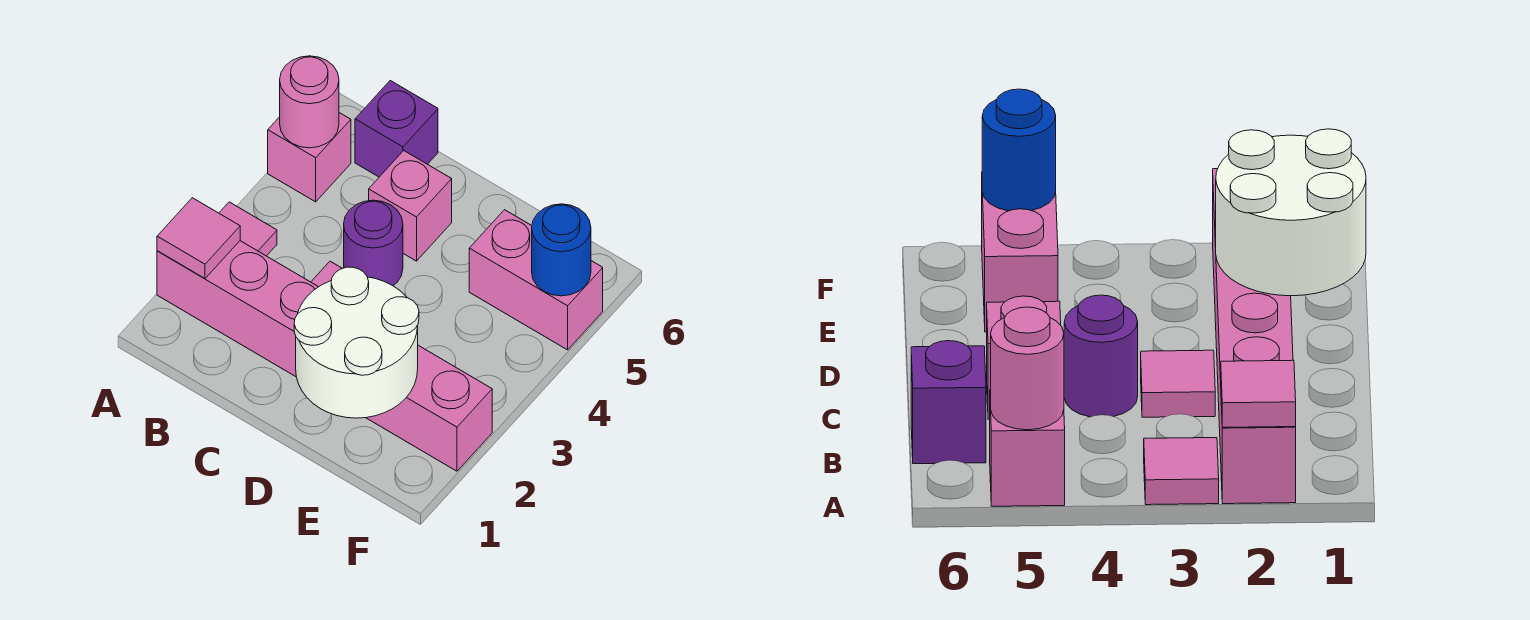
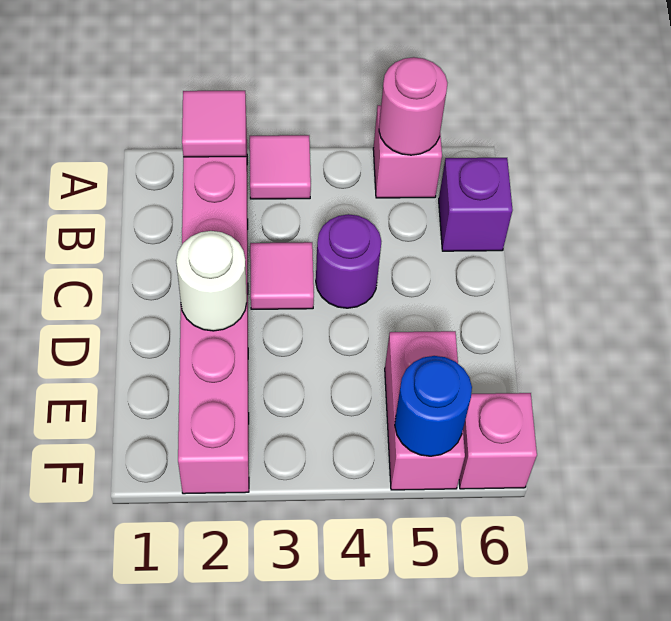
pink 1x1 brick [369,151,452,261] -> pink 1x1 brick moved to [459,393,537,489]
white 2x2 round brick [294,267,419,418] -> white 1x1 round brick [176,231,247,331]

